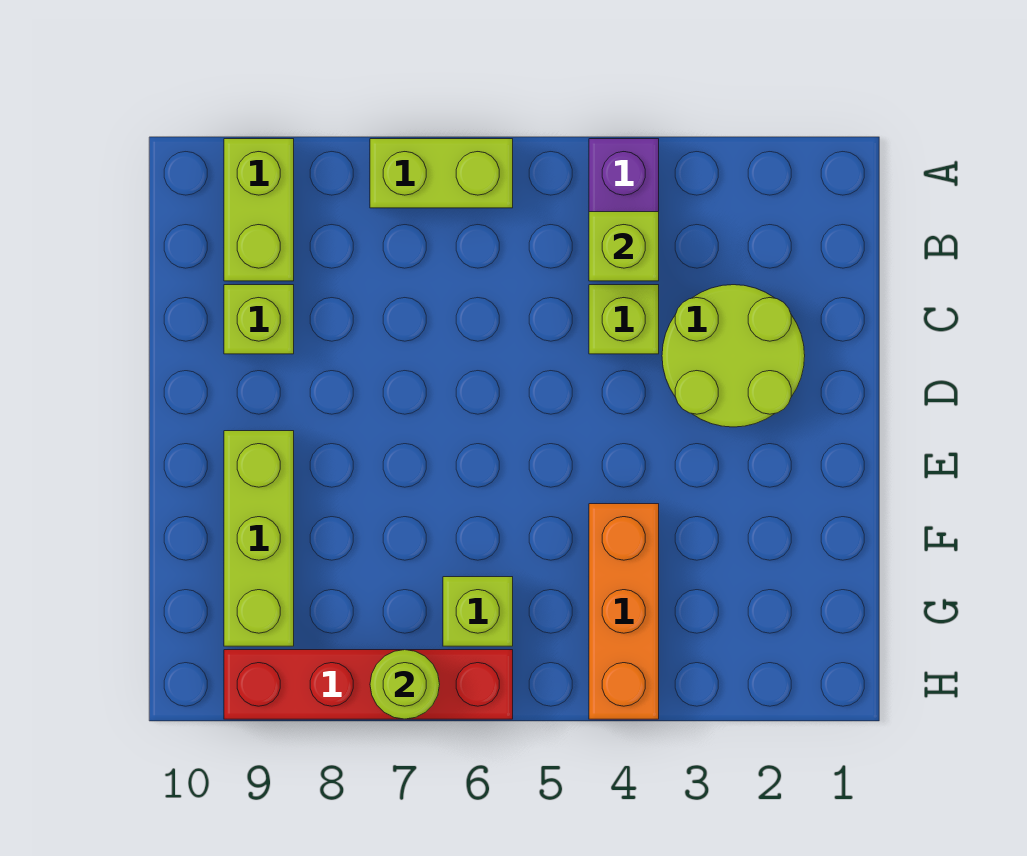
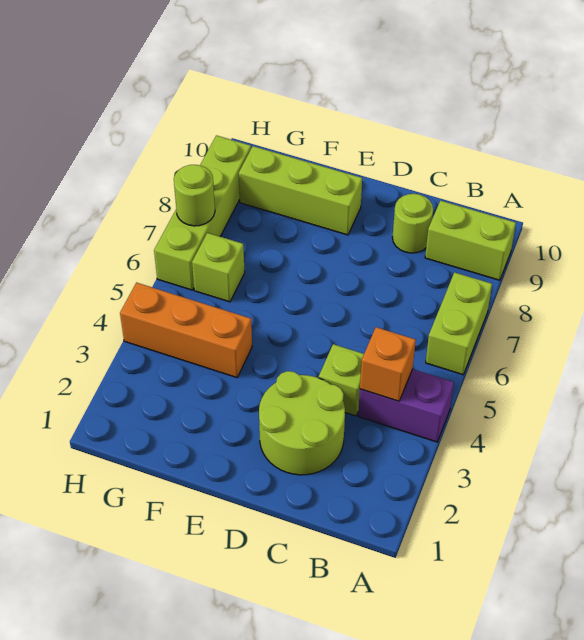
lime 1x1 brick [589,212,659,281] -> orange 1x1 brick [360,327,416,401]
lime 1x1 brick [224,285,294,354] -> lime 1x1 round brick [392,194,433,253]
red 1x4 brick [224,650,513,719] -> lime 1x4 brick [154,136,251,290]

